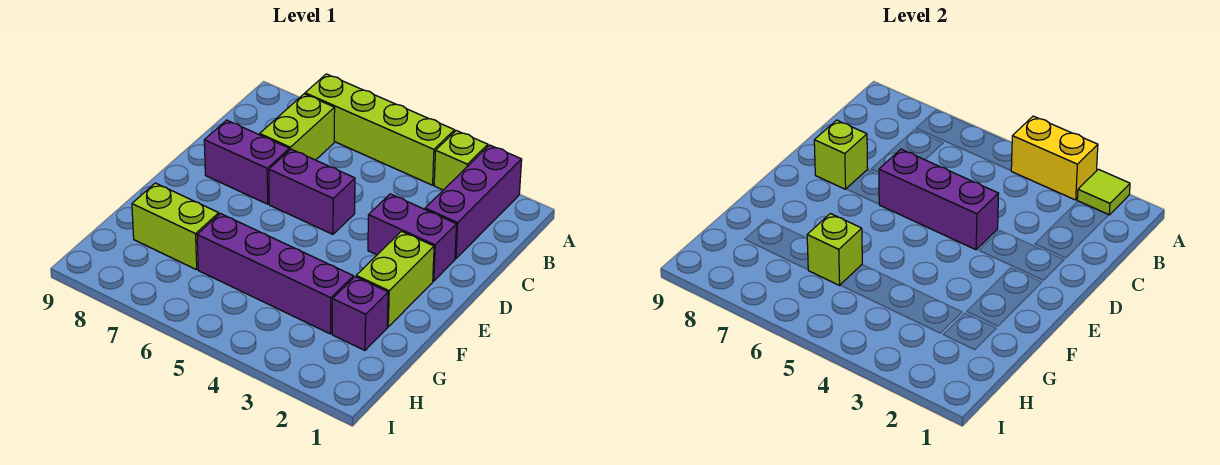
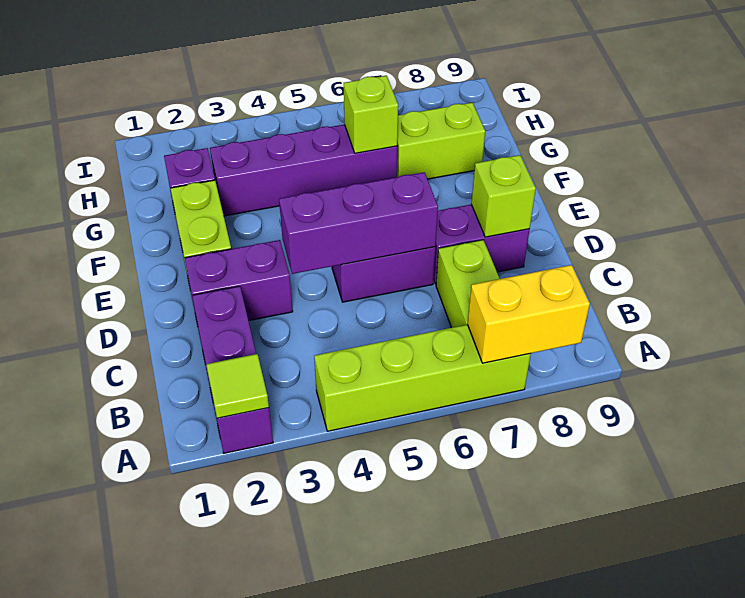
lime 1x1 brick [434,131,488,190] -> none
yellow 1x2 brick [1011,116,1098,200] -> yellow 1x2 brick moved to [467,265,590,363]

